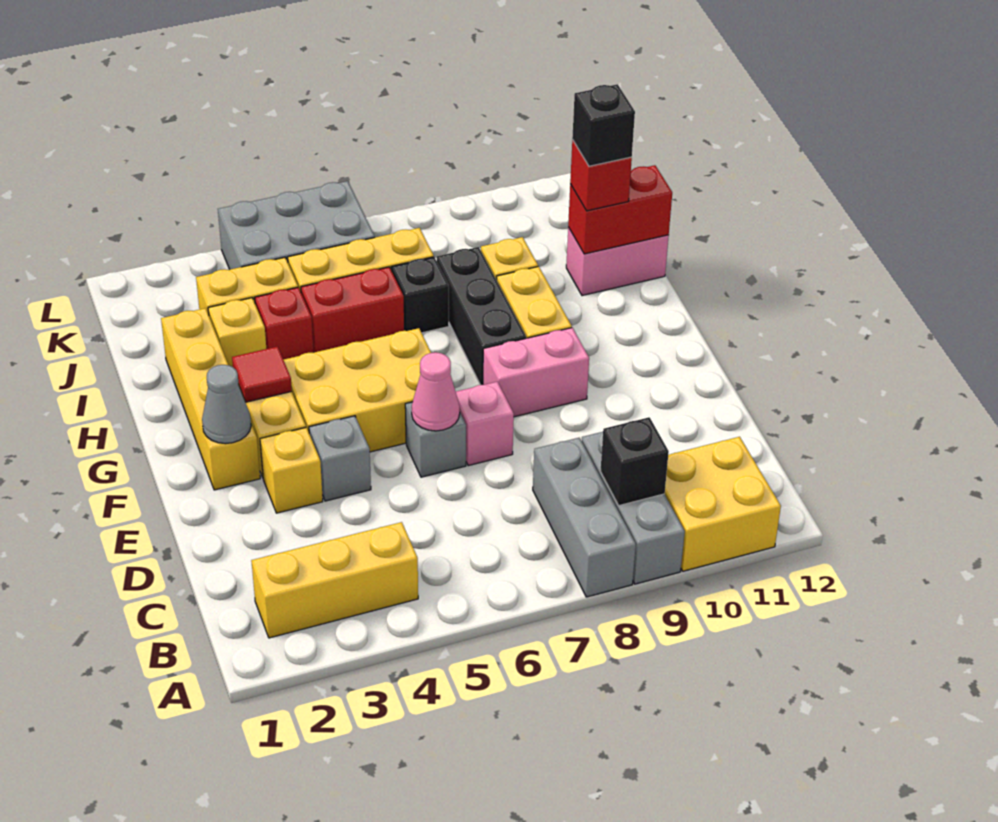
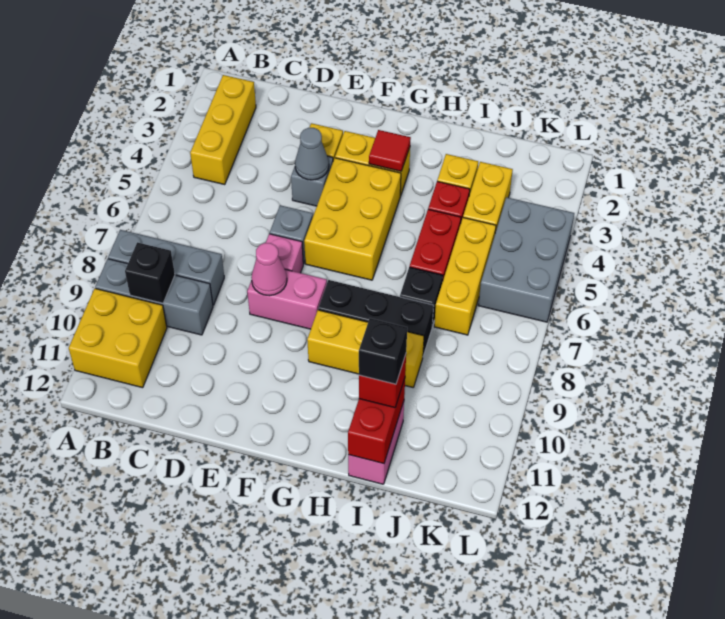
pink 1x1 cone [412,352,460,431] -> pink 1x1 cone moved to [251,243,287,296]
yellow 1x4 brick [161,308,260,490] -> none
grey 1x1 cone [202,365,251,444] -> grey 1x1 cone moved to [295,128,329,180]
pink 1x2 brick [483,328,589,417] -> pink 1x2 brick turned to [247,269,327,329]

